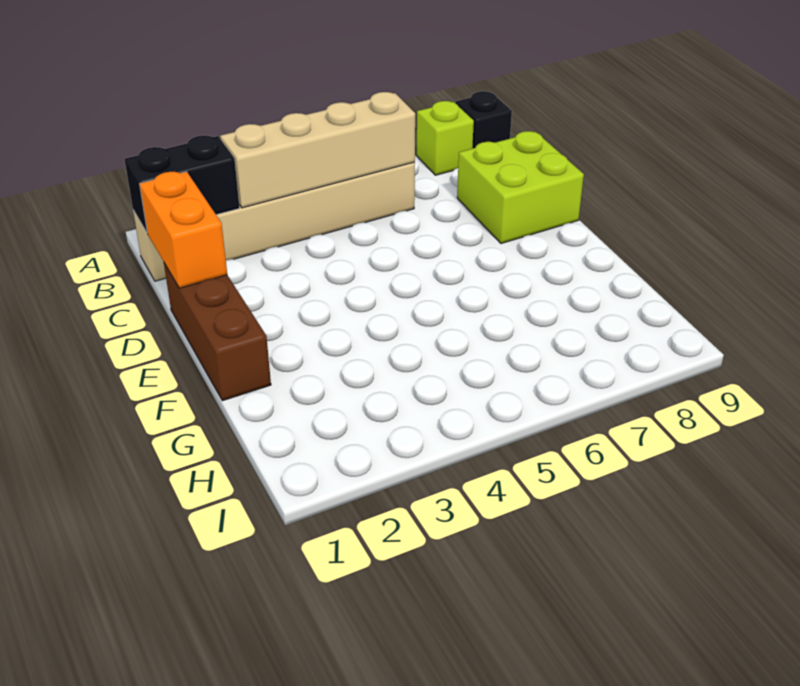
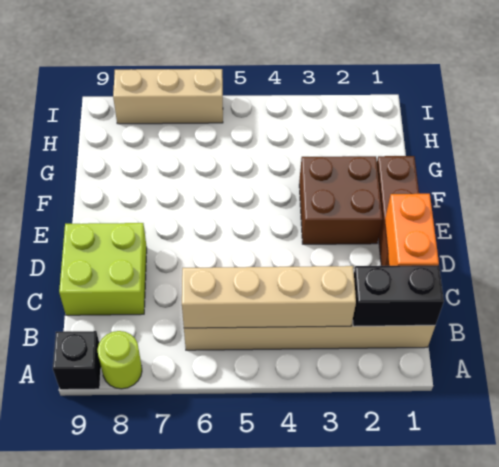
lime 1x1 brick [417,101,474,175] -> lime 1x1 round brick [97,331,142,389]
none -> brown 2x2 brick [299,156,383,244]
none -> tan 1x3 brick [113,69,223,124]

